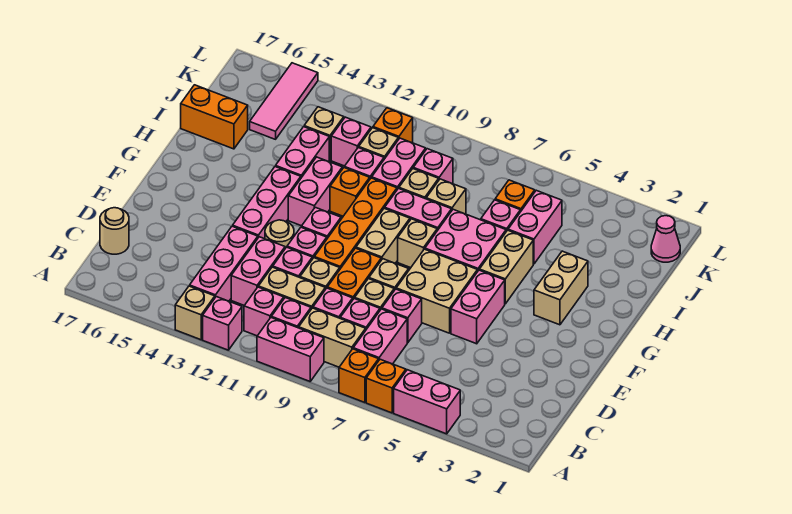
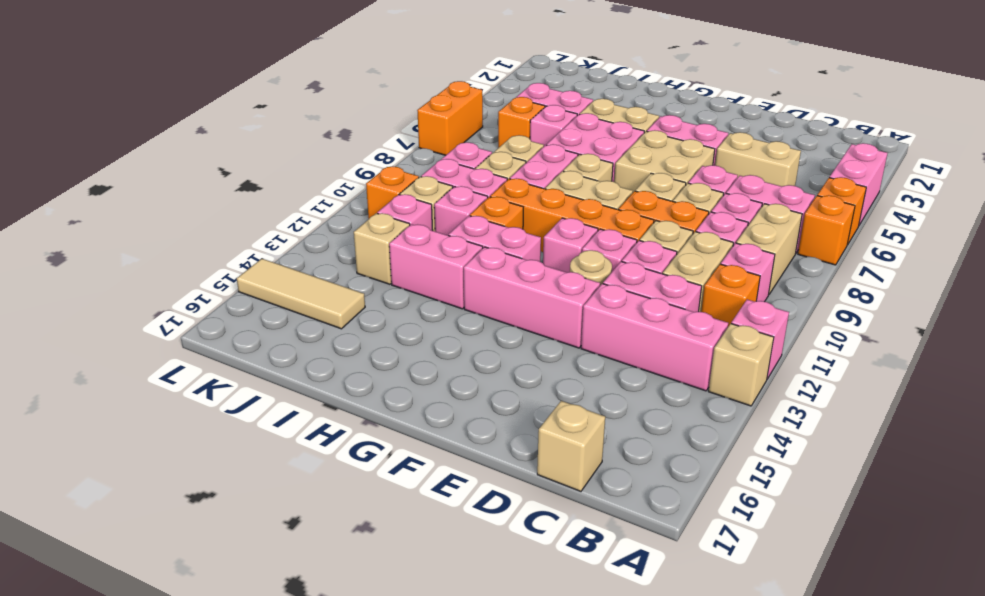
pink 1x2 brick [257,318,324,381] -> none
pink 1x1 brick [244,287,284,336] -> orange 1x1 brick [701,264,760,327]
tan 1x1 round brick [100,208,129,254] -> tan 1x1 brick [537,401,605,491]
tan 1x2 brick [534,251,588,325] -> tan 1x2 brick moved to [715,132,801,186]
orange 1x2 brick [181,85,248,149] -> orange 1x2 brick moved to [417,81,483,155]
pink 1x3 tile [250,63,318,139] -> tan 1x3 tile [237,259,365,329]
pink 1x1 cone [651,216,680,262] -> none

